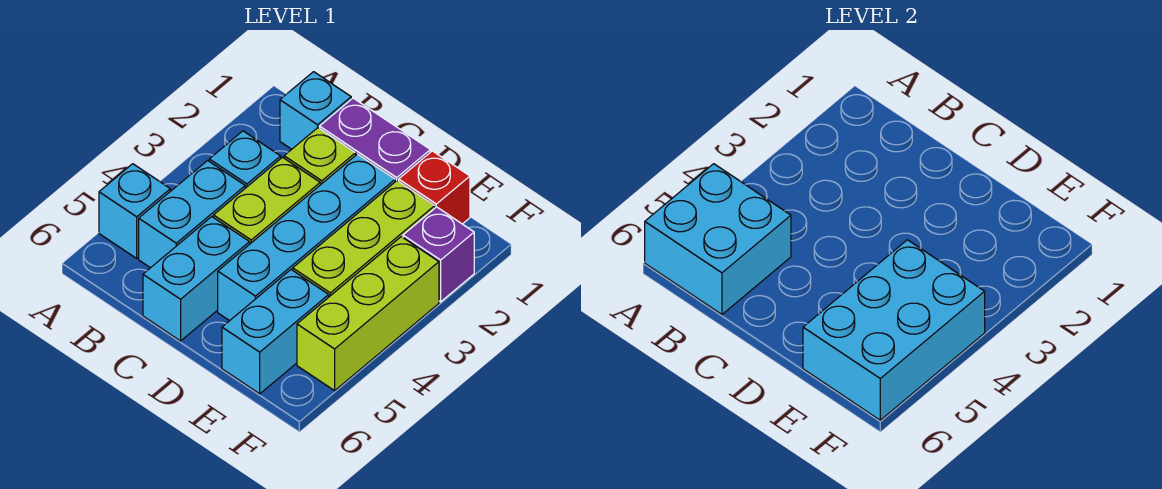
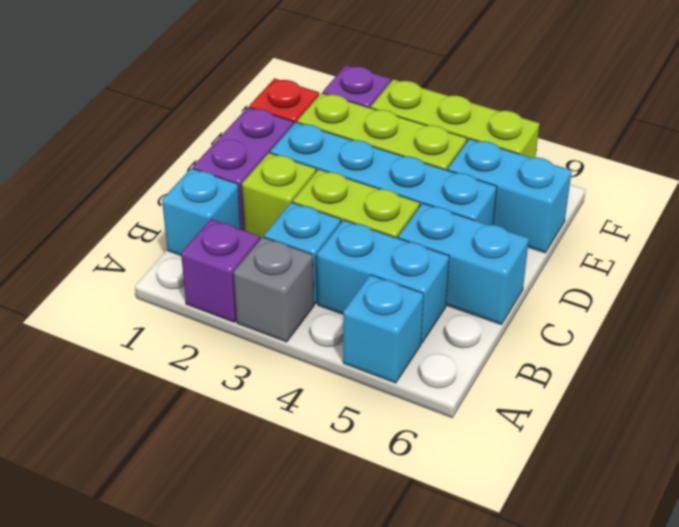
none -> purple 1x1 brick [181,219,260,322]
none -> grey 1x1 brick [234,237,314,342]
cyan 2x2 brick [645,164,791,314] -> none
cyan 2x3 brick [803,240,985,420] -> none

